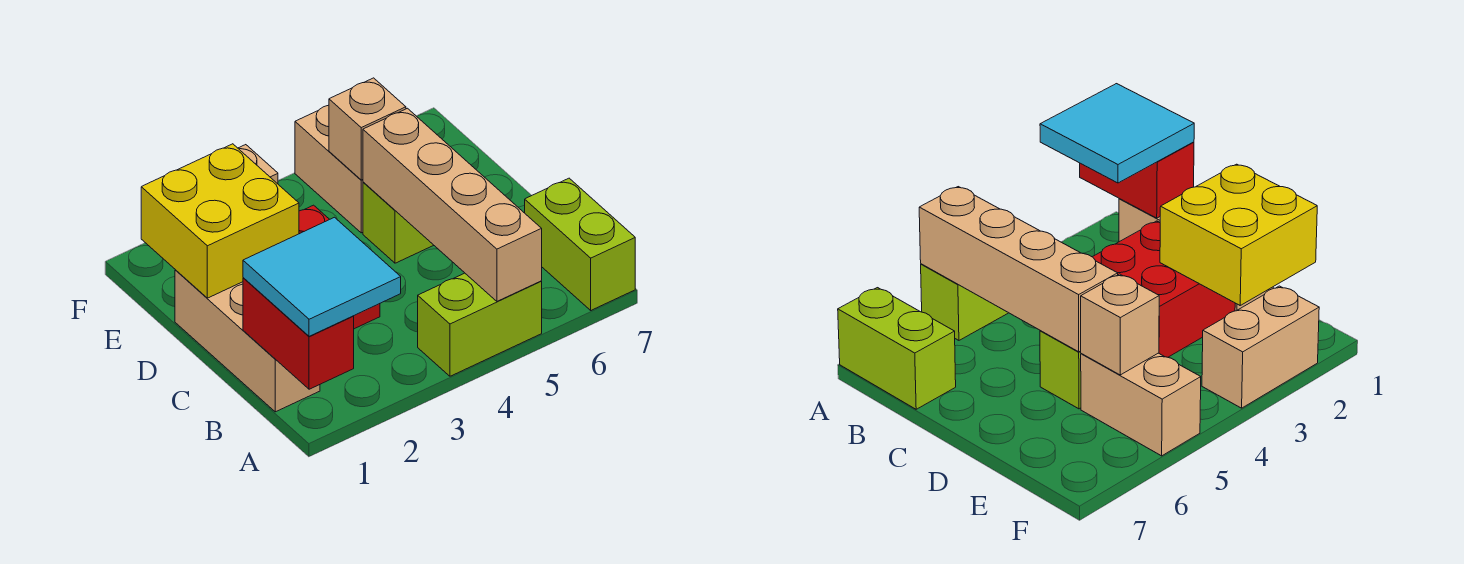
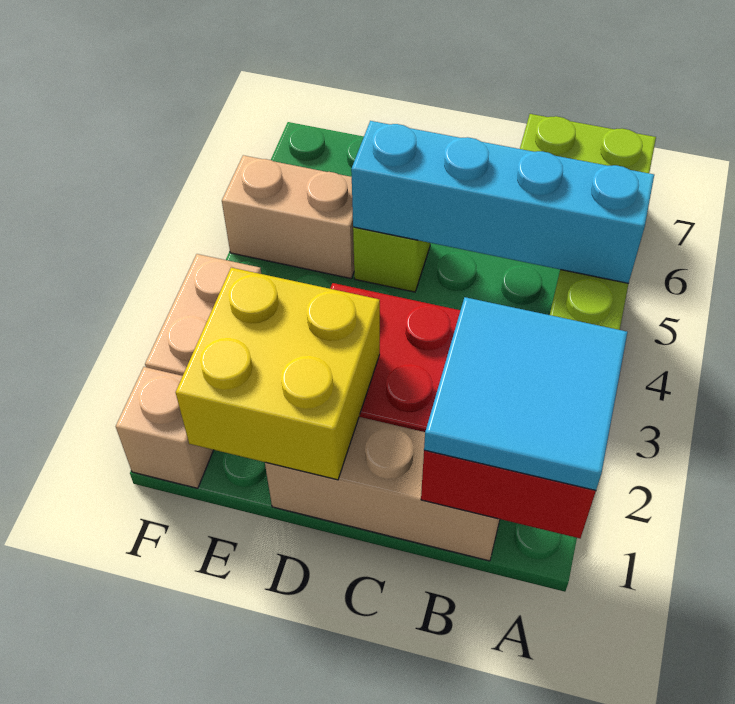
tan 1x4 brick [363,108,542,301] -> cyan 1x4 brick [351,121,654,283]
tan 1x1 brick [329,78,406,180] -> tan 1x1 brick moved to [116,367,213,488]

